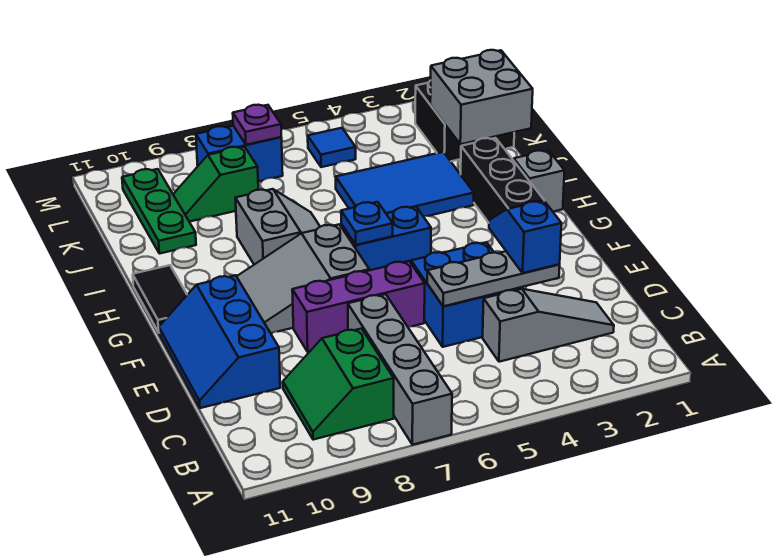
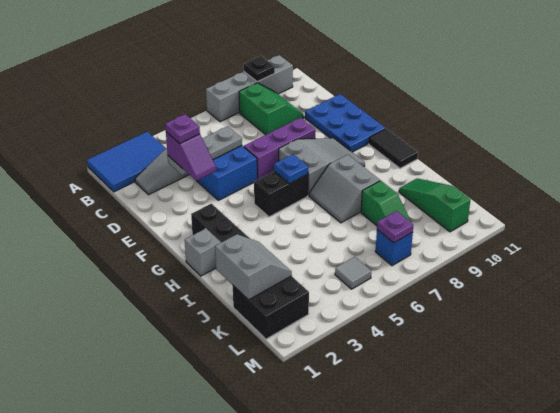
grey 1x4 brick [348,294,452,445] -> grey 1x4 brick turned to [206,55,293,122]
none -> black 1x1 plate [244,56,275,82]
blue 1x2 slope [489,200,561,273] -> purple 1x2 slope [166,132,216,181]
none -> purple 1x1 plate [165,114,200,143]
blue 2x3 slope [159,275,280,408] -> blue 2x3 plate [305,94,386,152]
blue 1x2 brick [341,206,431,270] -> black 1x2 brick [254,171,308,217]
blue 2x3 tile [336,152,474,216] -> blue 2x3 tile moved to [87,132,166,192]
grey 2x2 brick [430,50,533,144] -> grey 2x2 slope [215,234,292,300]
green 1x3 plate [122,169,196,254] -> green 1x3 slope [399,178,471,232]
green 1x2 slope [173,147,258,222] -> green 1x2 slope turned to [361,181,411,226]
blue 1x1 tile [308,128,356,167] -> grey 1x1 tile [335,257,371,289]
blue 1x2 brick [196,126,283,182] -> blue 1x1 brick [375,230,413,266]

